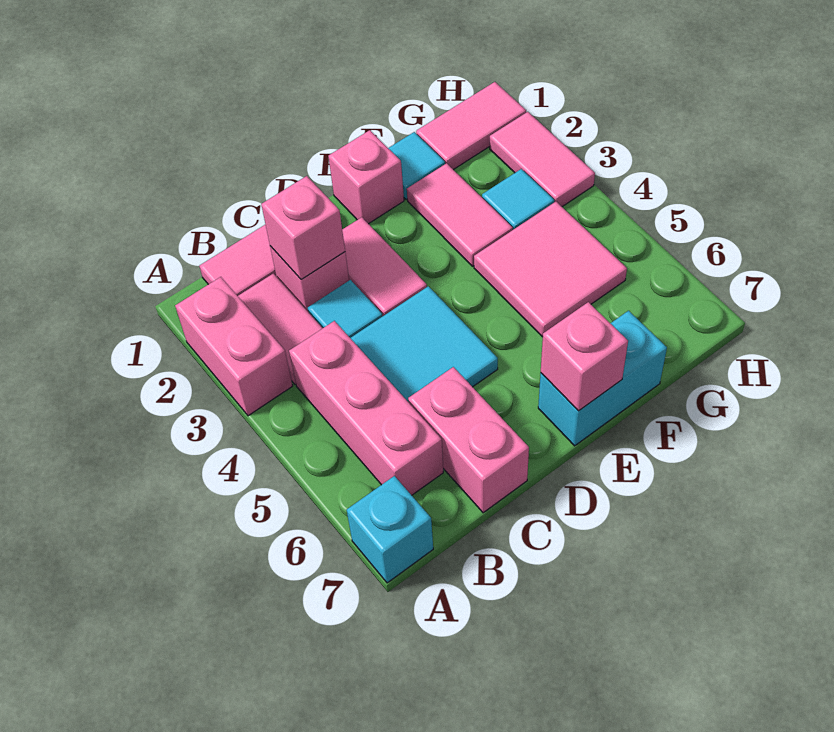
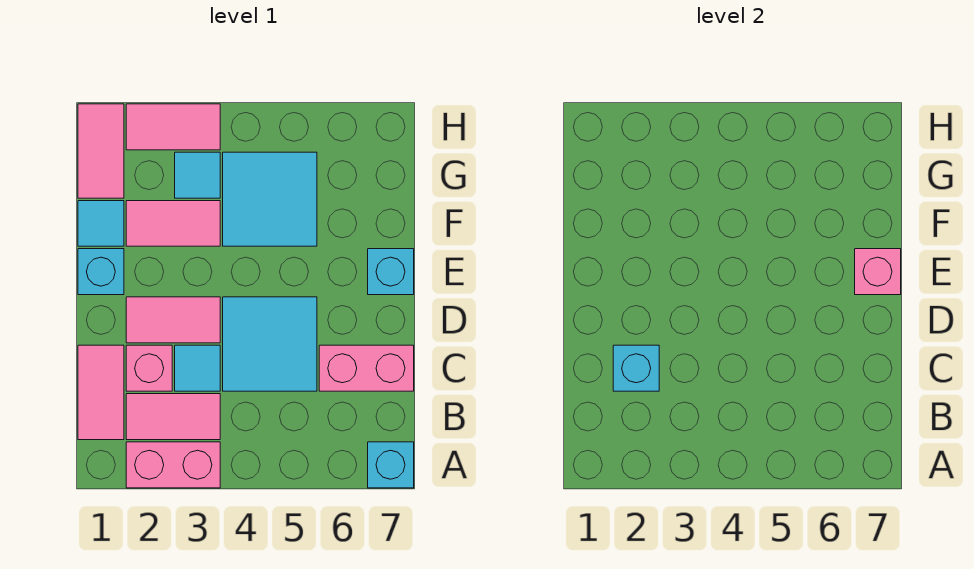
pink 1x3 brick [289,321,443,495] -> none
pink 1x1 brick [261,176,345,279] -> cyan 1x1 brick [613,345,659,391]
pink 1x1 brick [328,130,404,224] -> cyan 1x1 brick [78,249,124,295]
cyan 1x2 brick [538,311,667,446] -> cyan 1x1 brick [368,249,414,295]
pink 2x2 tile [474,202,627,337] -> cyan 2x2 tile [223,152,317,246]

